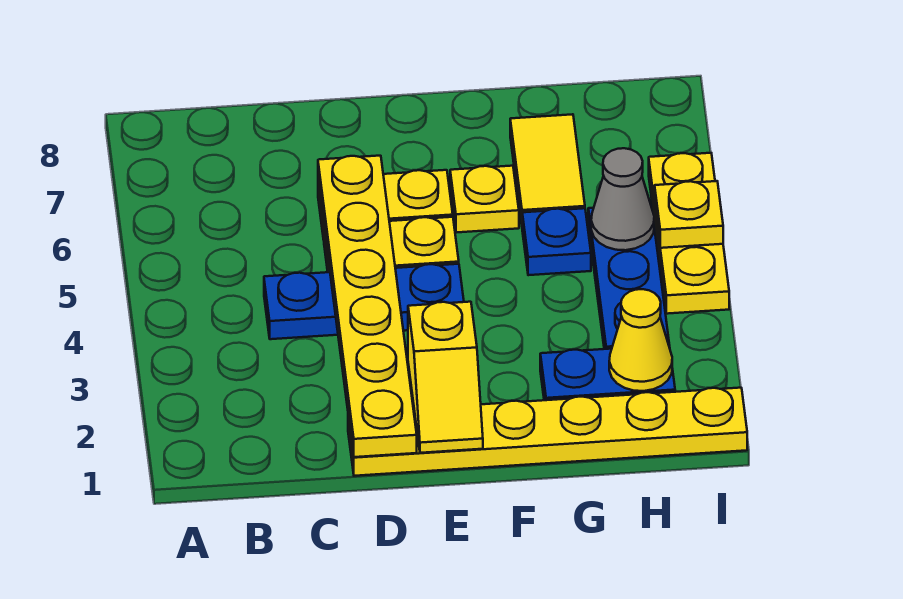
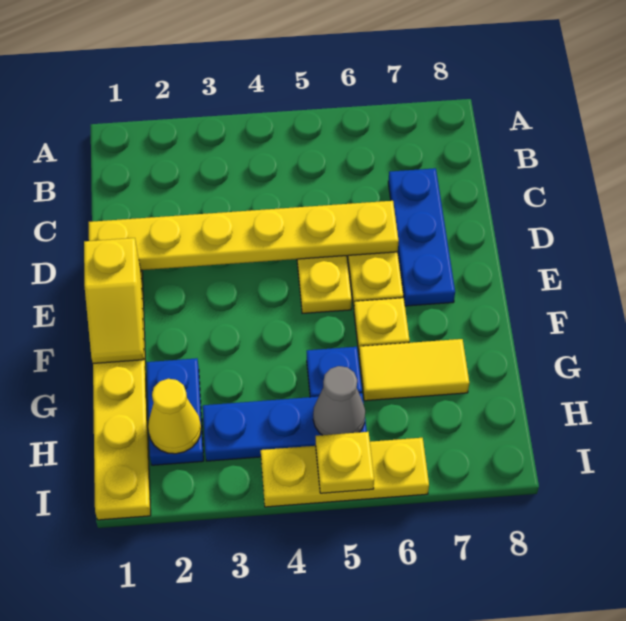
blue 1x3 plate [264,264,464,339] -> blue 1x3 plate moved to [388,168,455,306]
yellow 1x2 slope [408,302,483,453] -> yellow 1x2 slope turned to [84,238,144,363]

